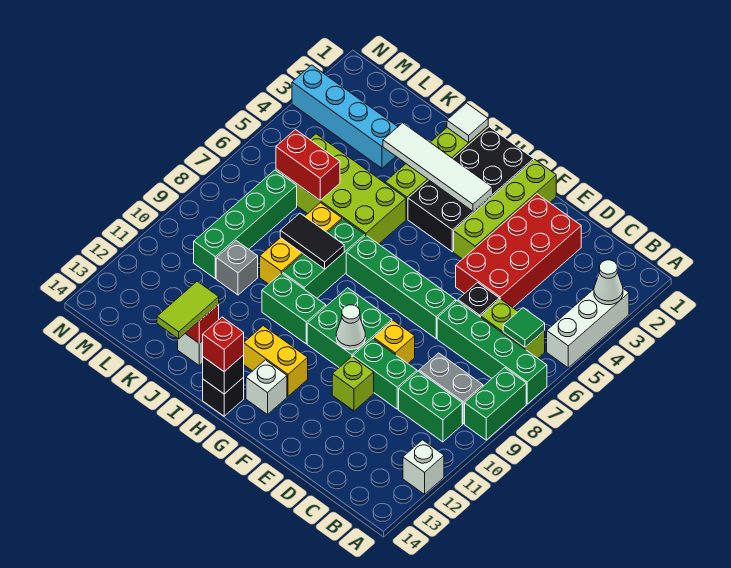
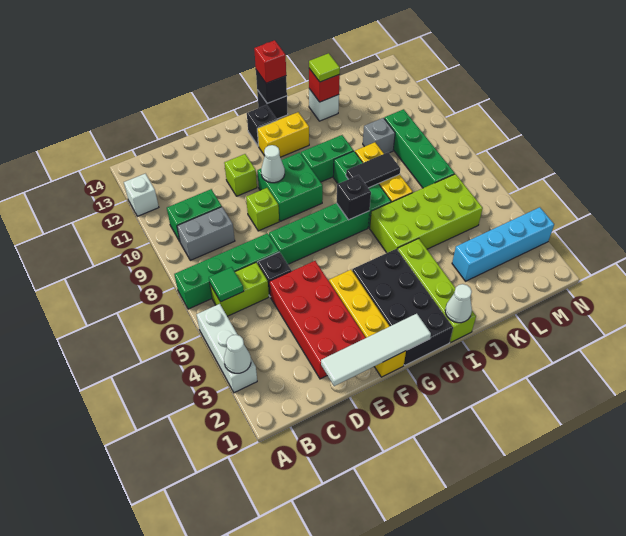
green 1x2 brick [465,368,526,440] -> none
green 1x2 brick [353,338,417,409] -> none
yellow 1x1 brick [374,320,415,363] -> lime 1x1 brick [246,188,279,231]
lime 1x4 brick [454,160,556,259] -> yellow 1x4 brick [329,270,406,377]
white 1x4 tile [383,123,493,211] -> white 1x4 tile moved to [321,314,431,386]
white 1x1 brick [246,360,287,414] -> black 1x1 brick [247,105,277,145]
none -> black 1x1 brick [337,175,371,220]
white 1x1 tile [447,103,488,143] -> white 1x1 cone [445,284,472,323]
lime 1x2 tile [157,281,219,339] -> lime 1x1 tile [309,53,340,82]
red 1x2 brick [276,130,340,200] -> none

